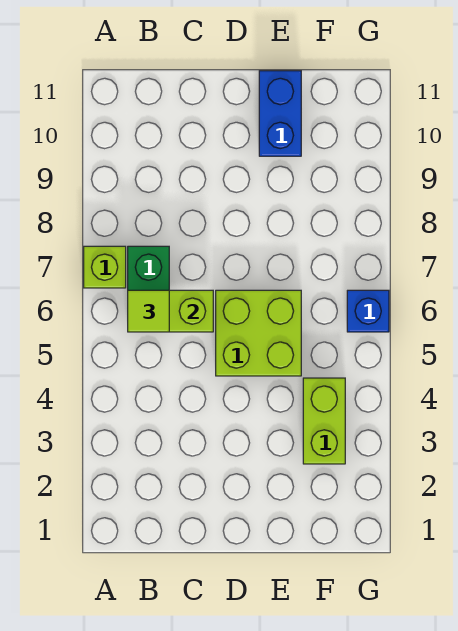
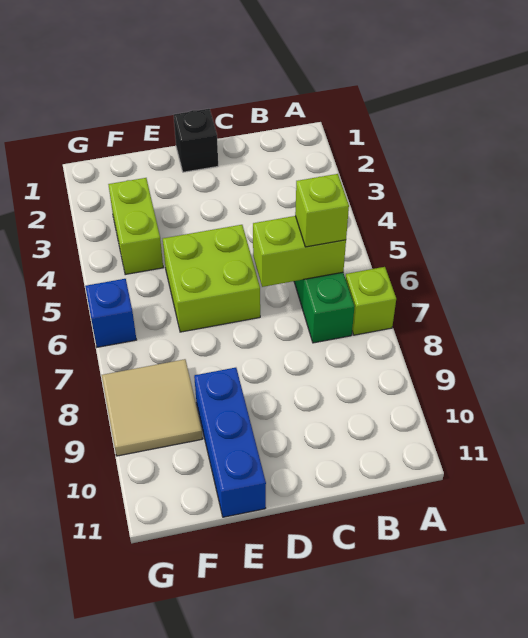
lime 1x1 tile [128,290,169,332] -> lime 1x1 brick [295,174,349,247]
none -> black 1x1 brick [174,109,218,172]
blue 1x2 brick [259,71,301,156] -> blue 1x3 brick [194,368,266,517]
none -> tan 2x2 tile [102,359,202,456]

